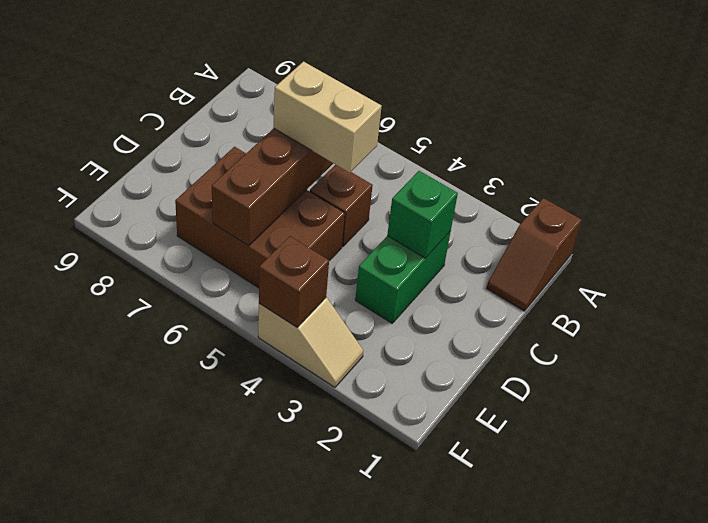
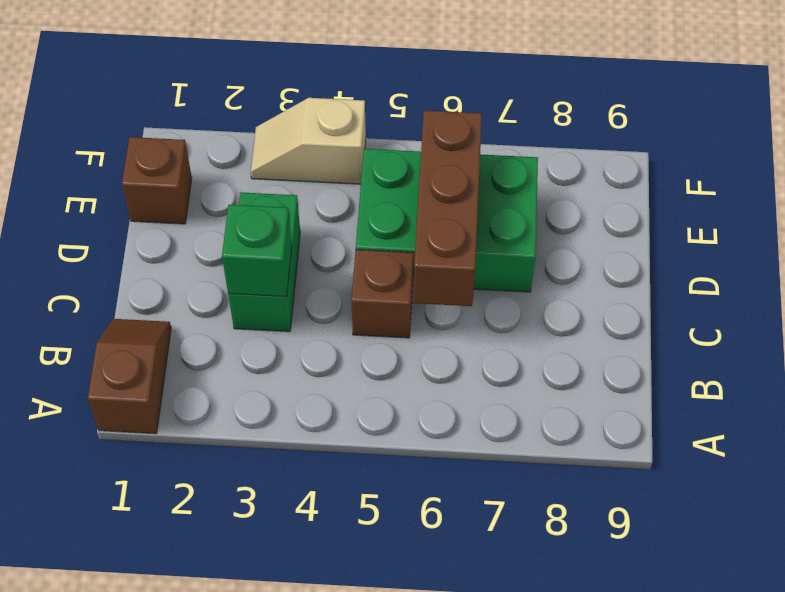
tan 1x2 brick [274,62,382,173] -> none
brown 2x3 brick [175,147,345,288] -> green 2x3 brick [356,149,538,292]
brown 1x1 brick [259,236,329,327] -> brown 1x1 brick moved to [122,137,192,224]

